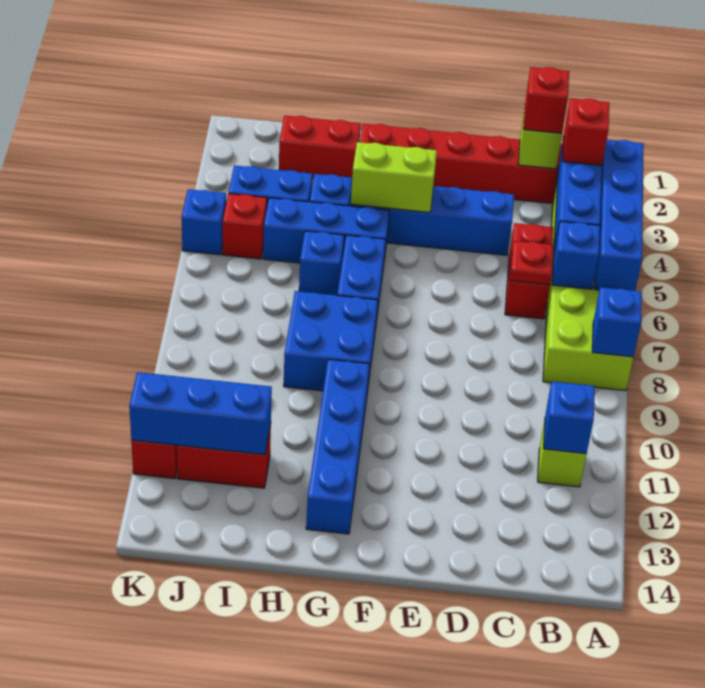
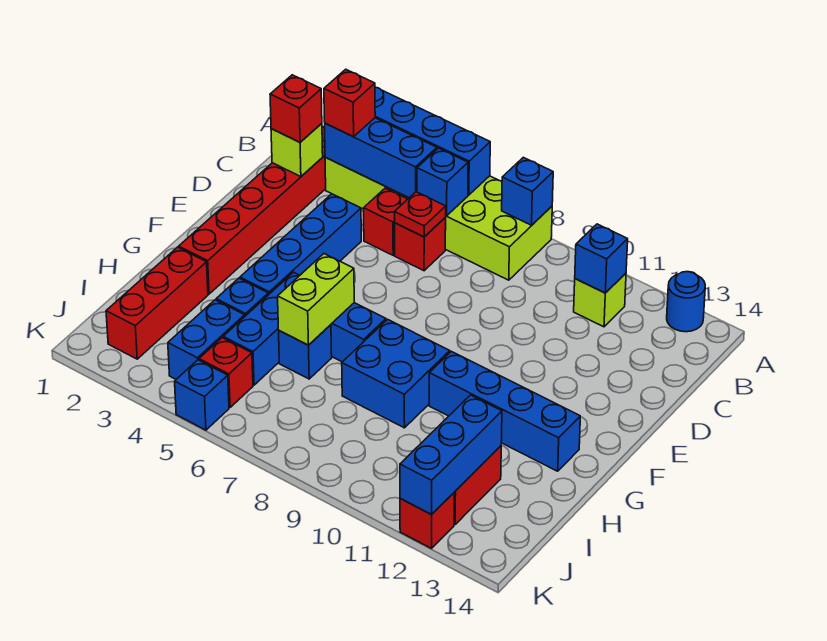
none -> blue 1x1 round brick [667,272,705,332]
lime 1x2 brick [351,142,437,213] -> lime 1x2 brick moved to [278,254,354,345]
red 1x2 brick [279,116,361,179] -> red 1x3 brick [106,247,208,359]

